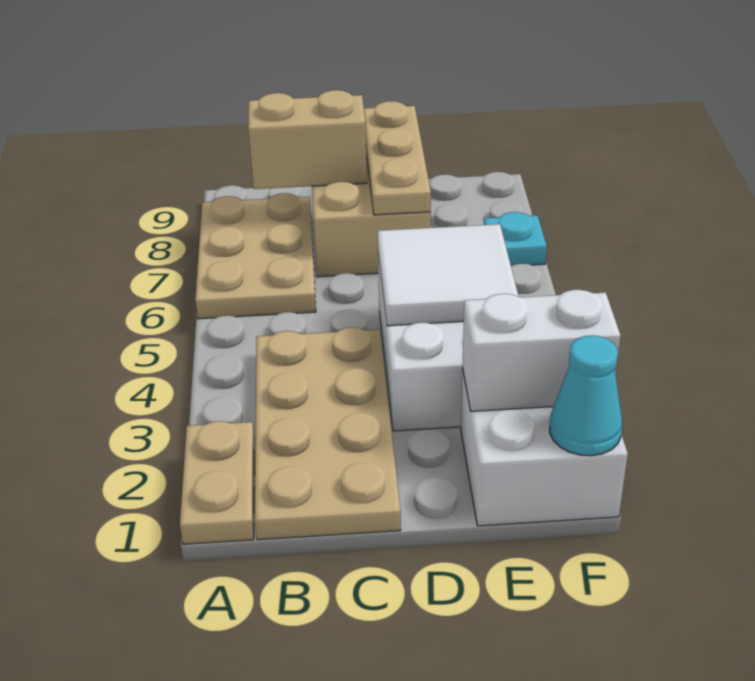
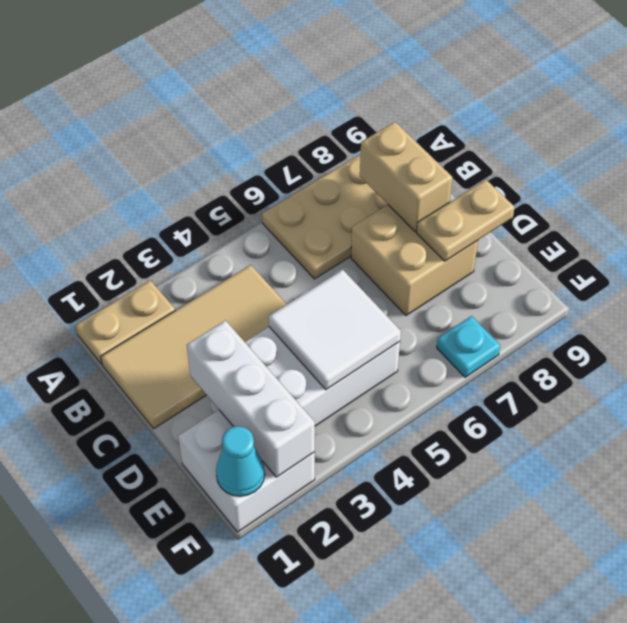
tan 2x4 plate [255,327,401,540] -> tan 2x4 tile [101,265,287,428]
tan 1x3 plate [364,101,431,215] -> tan 1x2 plate [417,180,515,261]
white 1x2 brick [462,290,621,411] -> white 1x3 brick [187,321,315,477]

